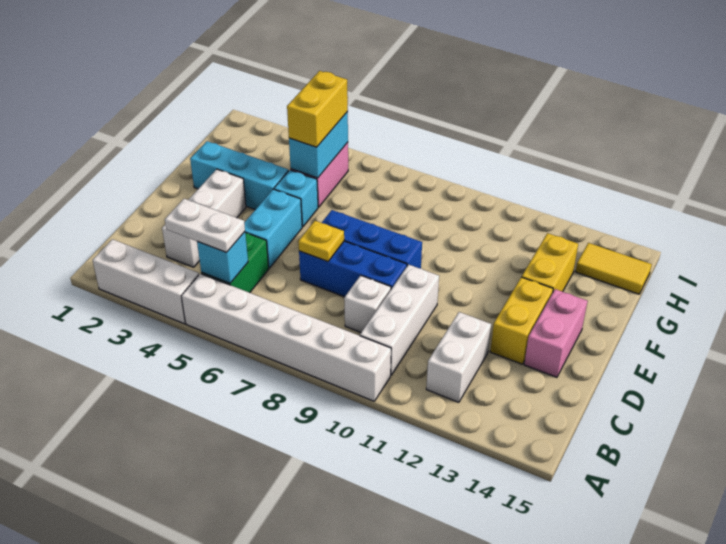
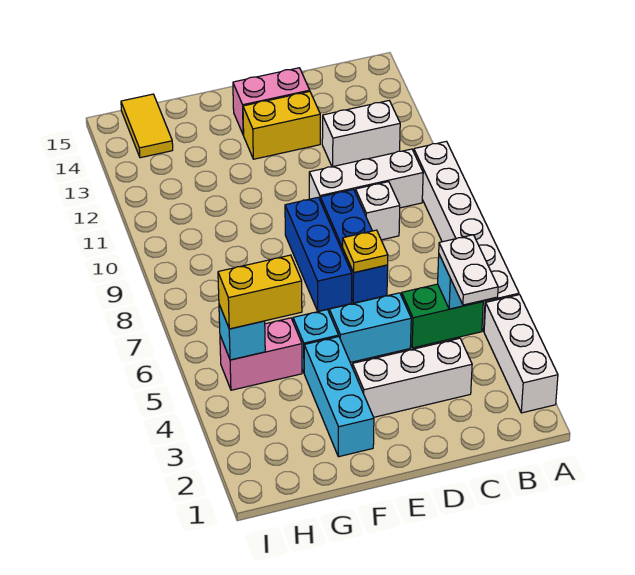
yellow 1x2 brick [522,233,578,292] -> none
cyan 1x2 brick [289,112,348,178] -> cyan 1x1 brick [219,305,265,360]

